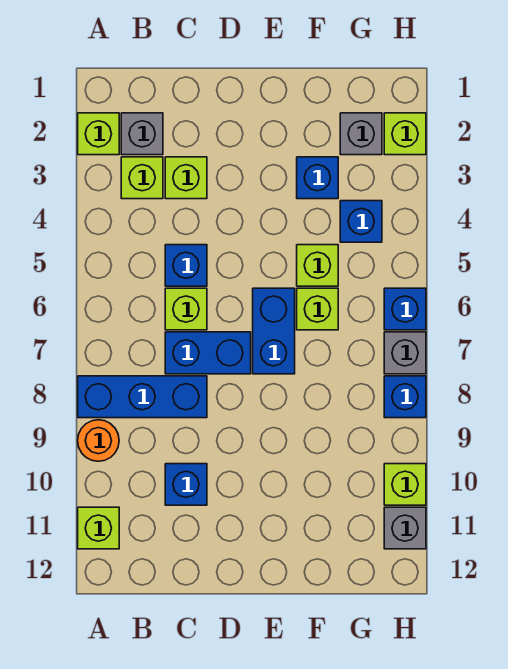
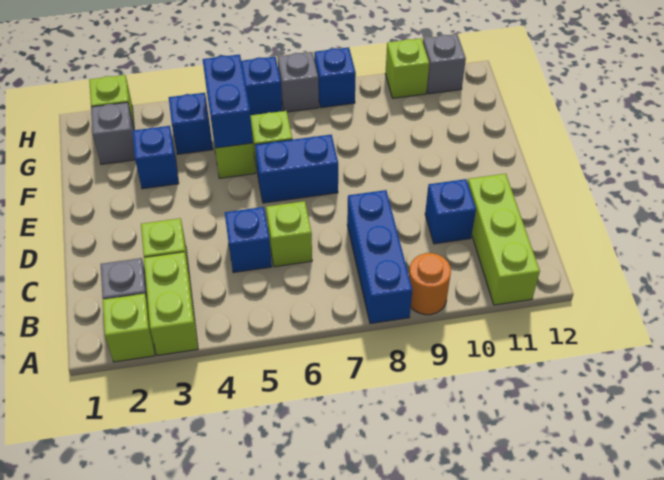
lime 1x1 brick [78,507,119,549] -> lime 1x3 brick [468,174,540,305]
lime 1x1 brick [121,157,163,199] -> lime 1x2 brick [144,252,198,355]
blue 1x2 brick [165,332,251,374] -> blue 1x2 brick moved to [203,55,253,148]

